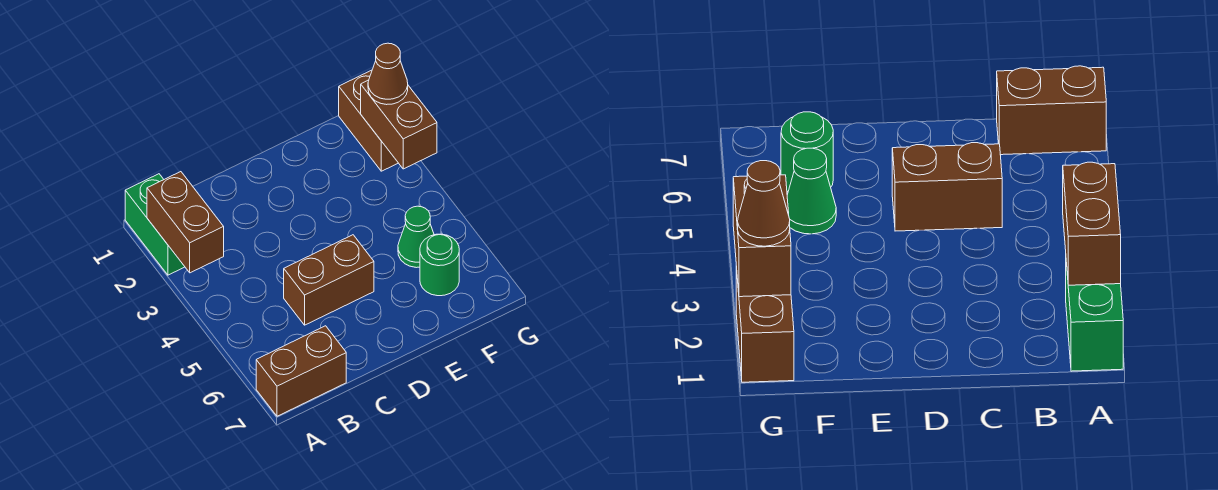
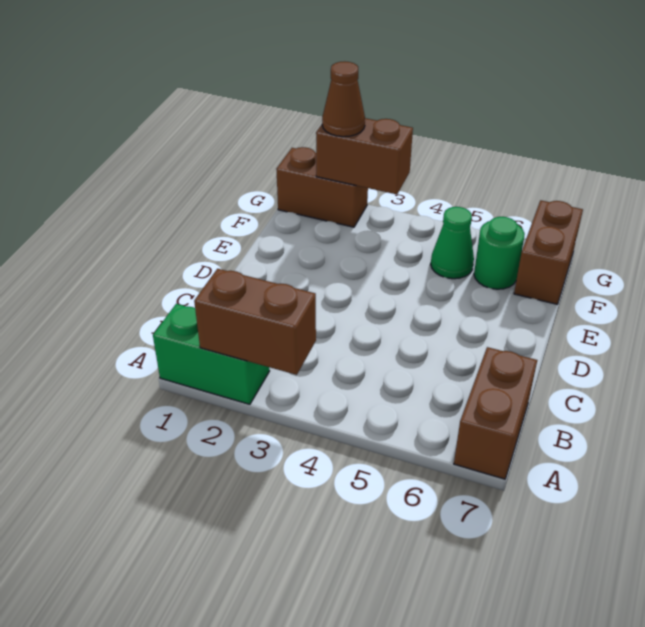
brown 1x2 brick [284,235,374,325] -> brown 1x2 brick moved to [514,200,583,304]

